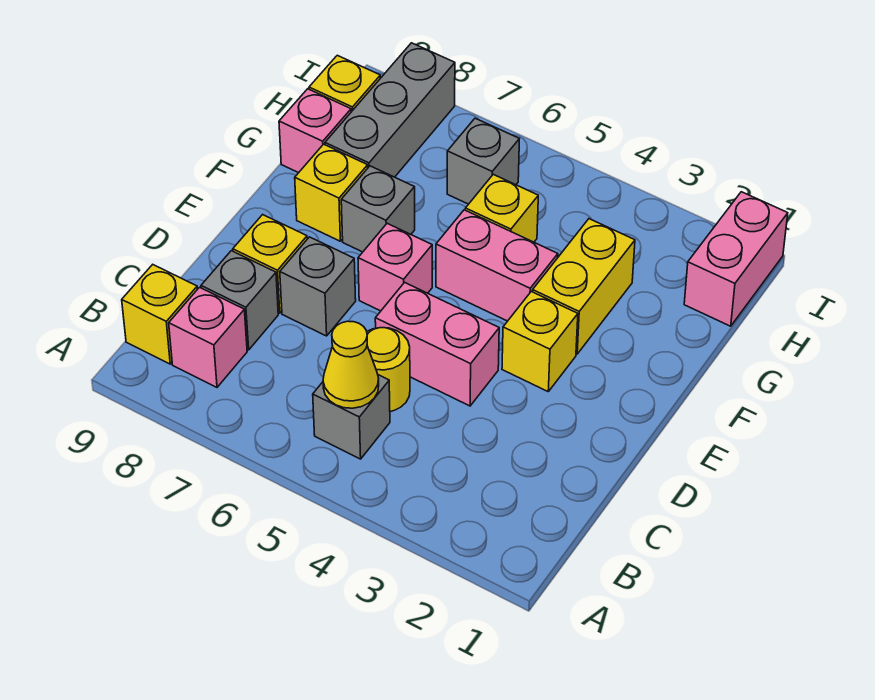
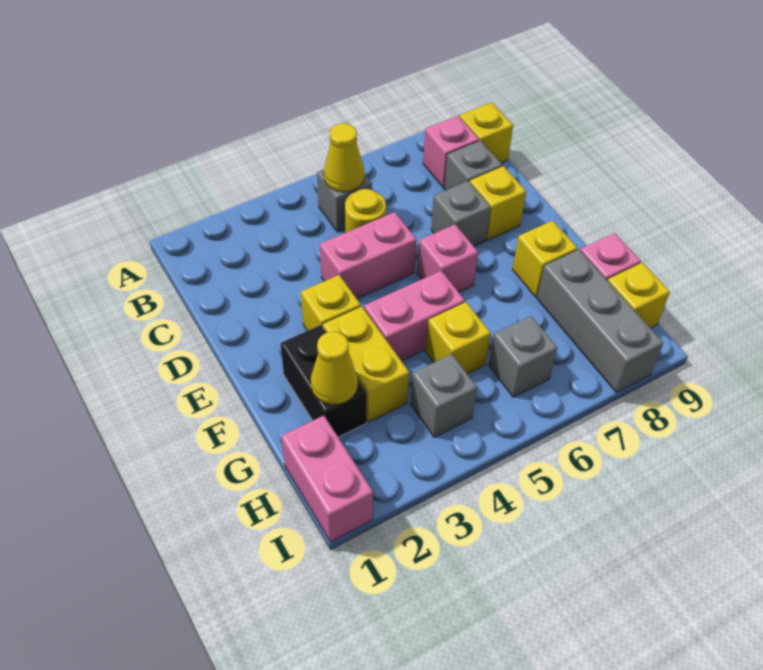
none -> black 1x2 brick [280,325,367,437]
grey 1x1 brick [341,166,415,252] -> grey 1x1 brick moved to [410,354,477,437]
none -> yellow 1x1 cone [311,332,358,405]

